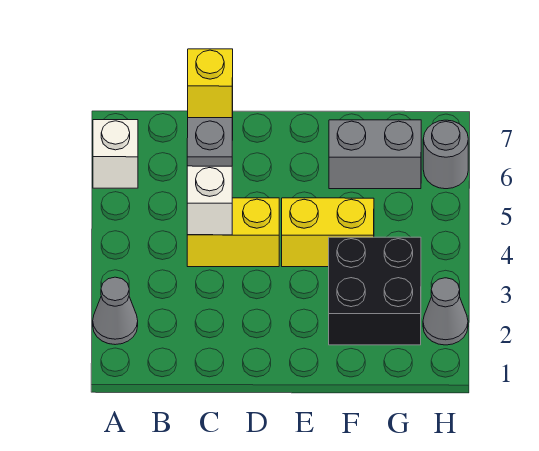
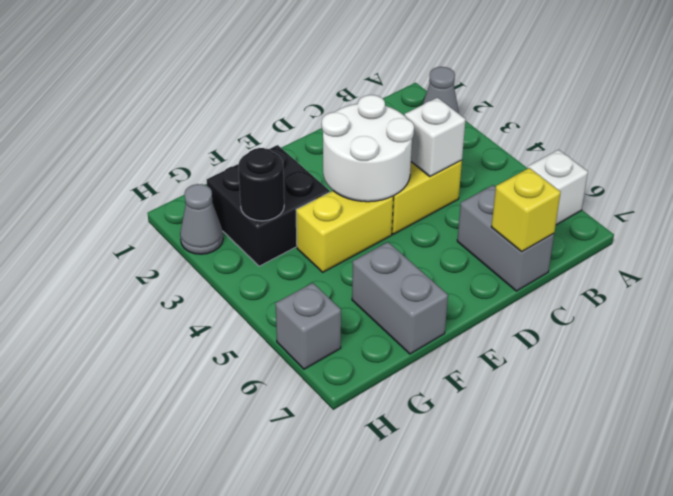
none -> white 2x2 round brick [322,95,414,202]
grey 1x2 brick [329,120,421,189] -> grey 1x2 brick turned to [352,242,448,354]
none -> black 1x1 round brick [238,148,284,221]
grey 1x1 round brick [423,120,468,189] -> grey 1x1 brick [275,283,341,369]

